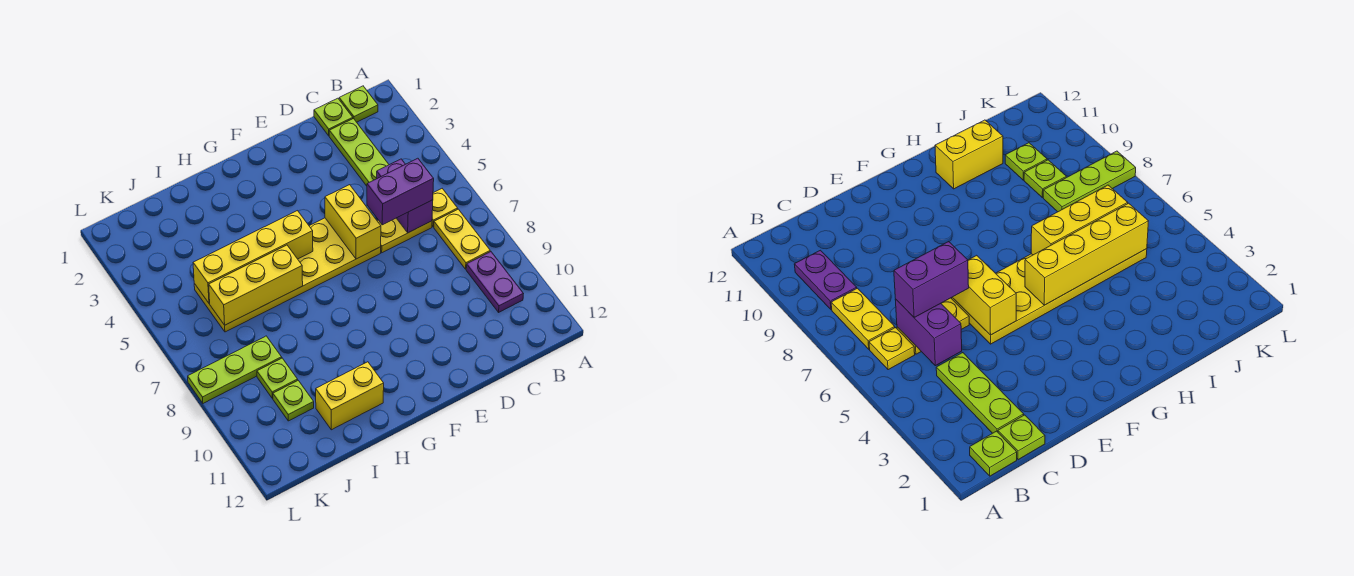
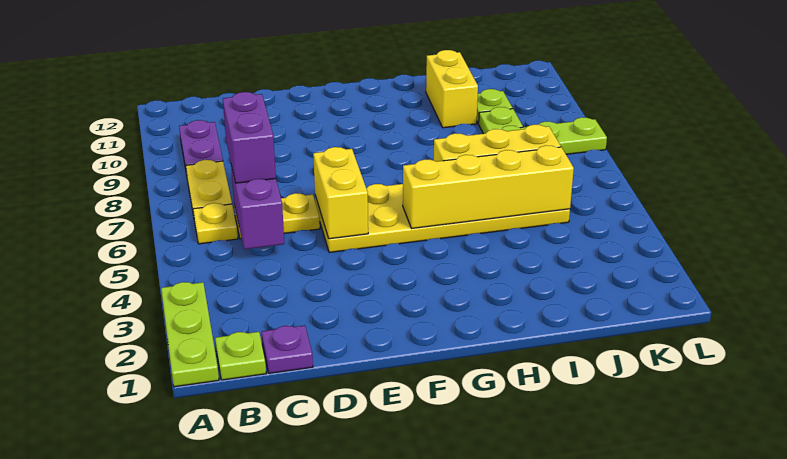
lime 1x1 plate [314,98,353,136] -> purple 1x1 plate [262,325,313,373]
lime 1x3 plate [329,119,389,186] -> lime 1x3 plate moved to [161,282,219,387]
purple 1x2 brick [367,158,434,225] -> purple 1x2 brick turned to [223,92,276,183]
yellow 1x2 brick [316,362,384,430] -> yellow 1x2 brick turned to [426,50,478,128]

